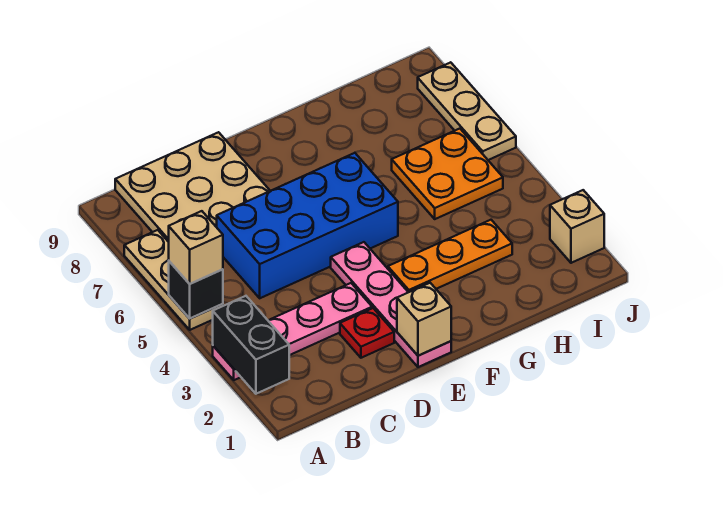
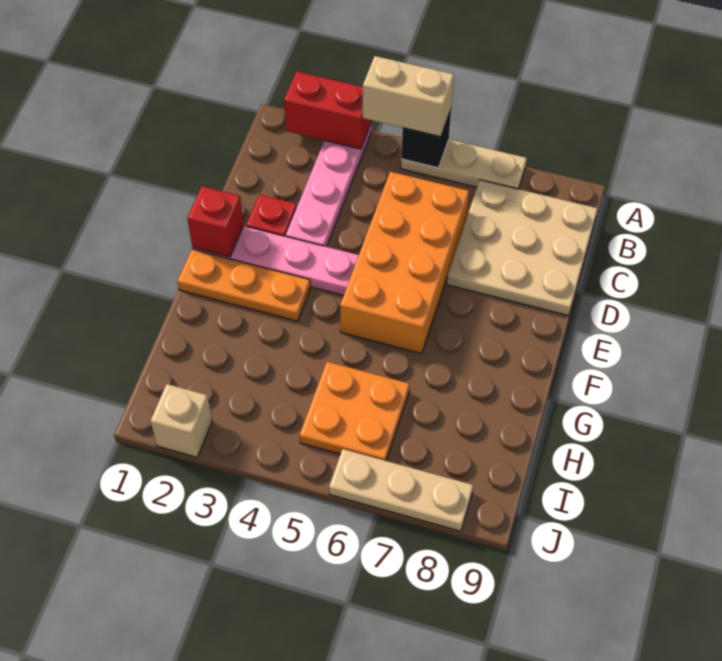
black 1x2 brick [213,296,289,394] -> red 1x2 brick [284,72,372,149]
tan 1x1 brick [169,211,223,284] -> tan 1x2 brick [363,56,454,137]
blue 2x4 brick [217,153,398,298] -> orange 2x4 brick [340,172,469,354]
tan 1x1 brick [397,283,451,356] -> red 1x1 brick [187,186,244,257]
orange 1x3 plate [388,220,512,292] -> orange 1x3 plate turned to [177,249,311,321]

